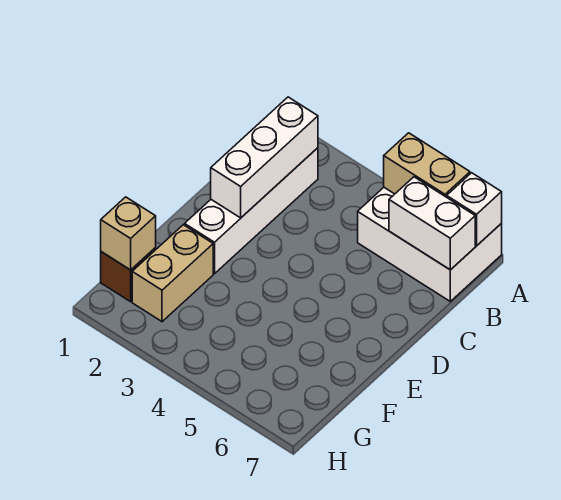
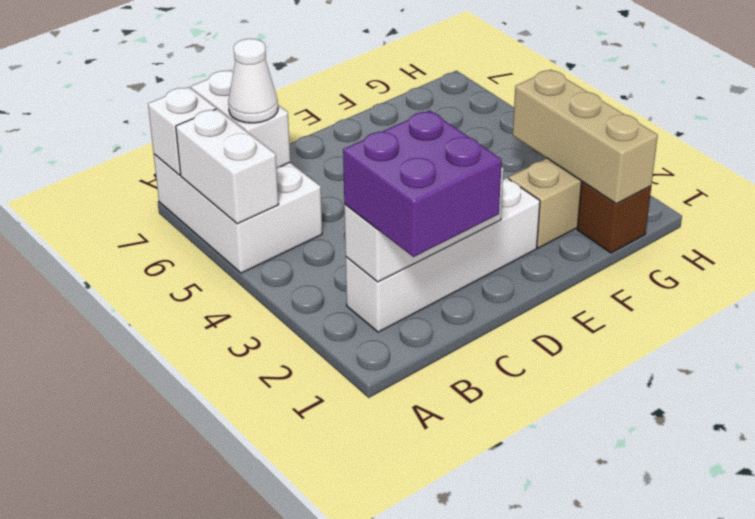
tan 1x2 brick [384,133,470,197] -> white 1x2 brick [176,109,279,224]
none -> purple 2x2 brick [343,110,502,257]
none -> white 1x1 cone [228,39,278,123]
tan 1x1 brick [101,197,156,270] -> tan 1x3 brick [513,70,658,204]

